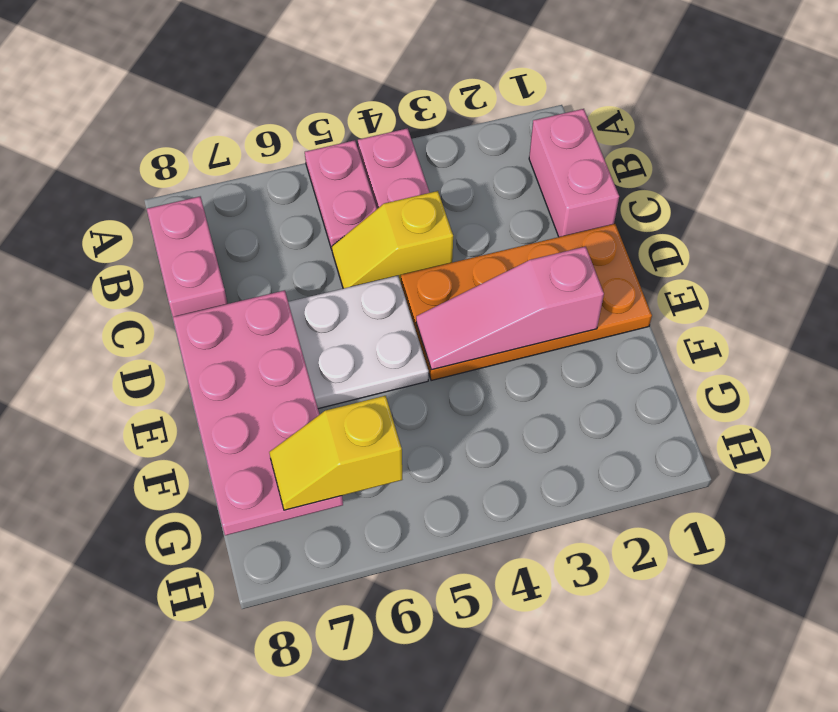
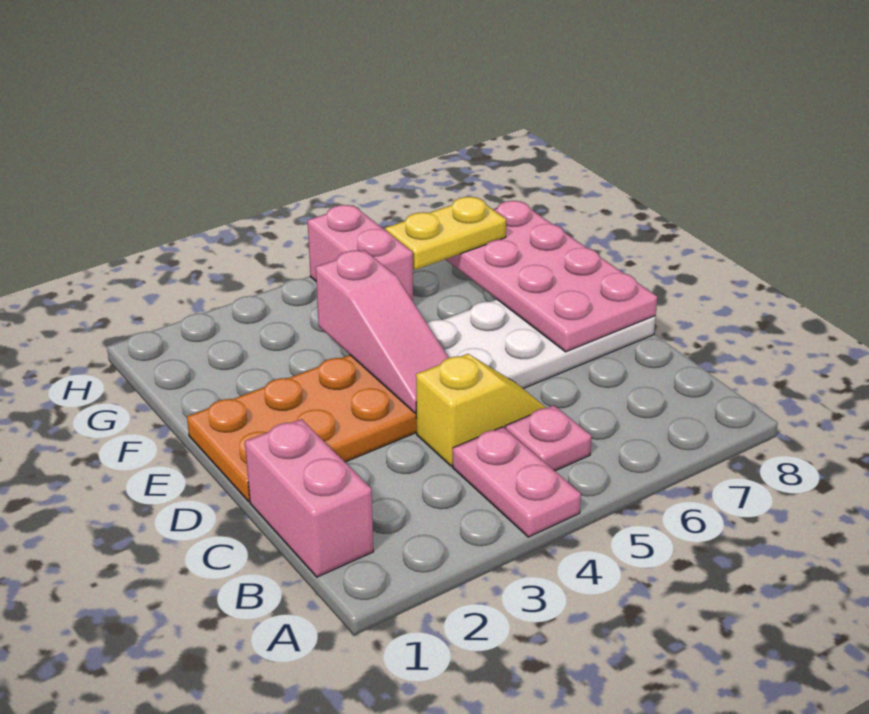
pink 1x2 plate [305,140,377,249] -> pink 1x1 plate [505,405,591,471]
pink 1x2 brick [147,197,228,317] -> pink 1x2 brick moved to [308,205,413,301]
pink 1x3 slope [416,247,604,370] -> pink 1x3 slope turned to [316,250,449,413]
yellow 1x2 slope [269,396,402,510] -> yellow 1x2 plate [385,197,506,270]

